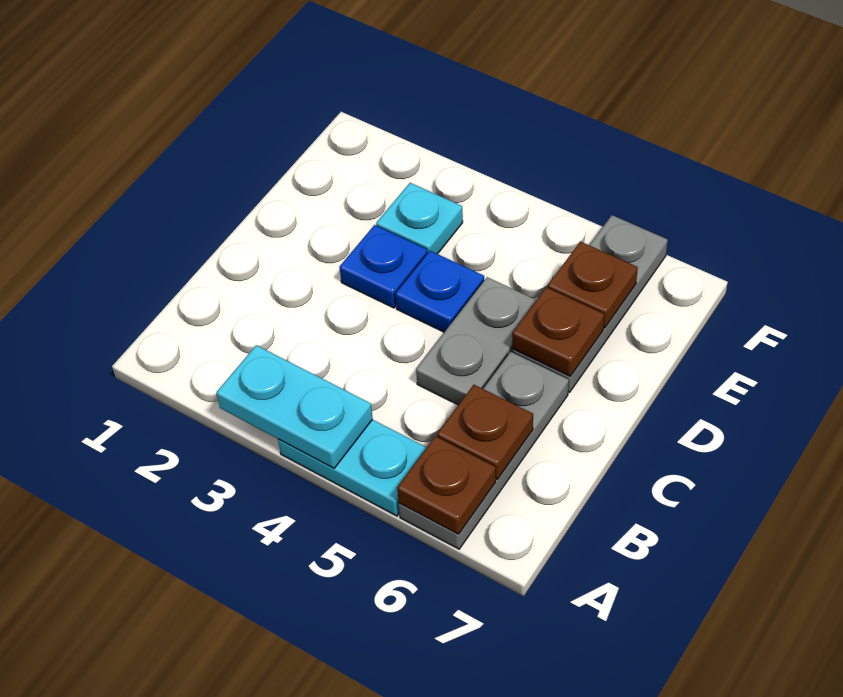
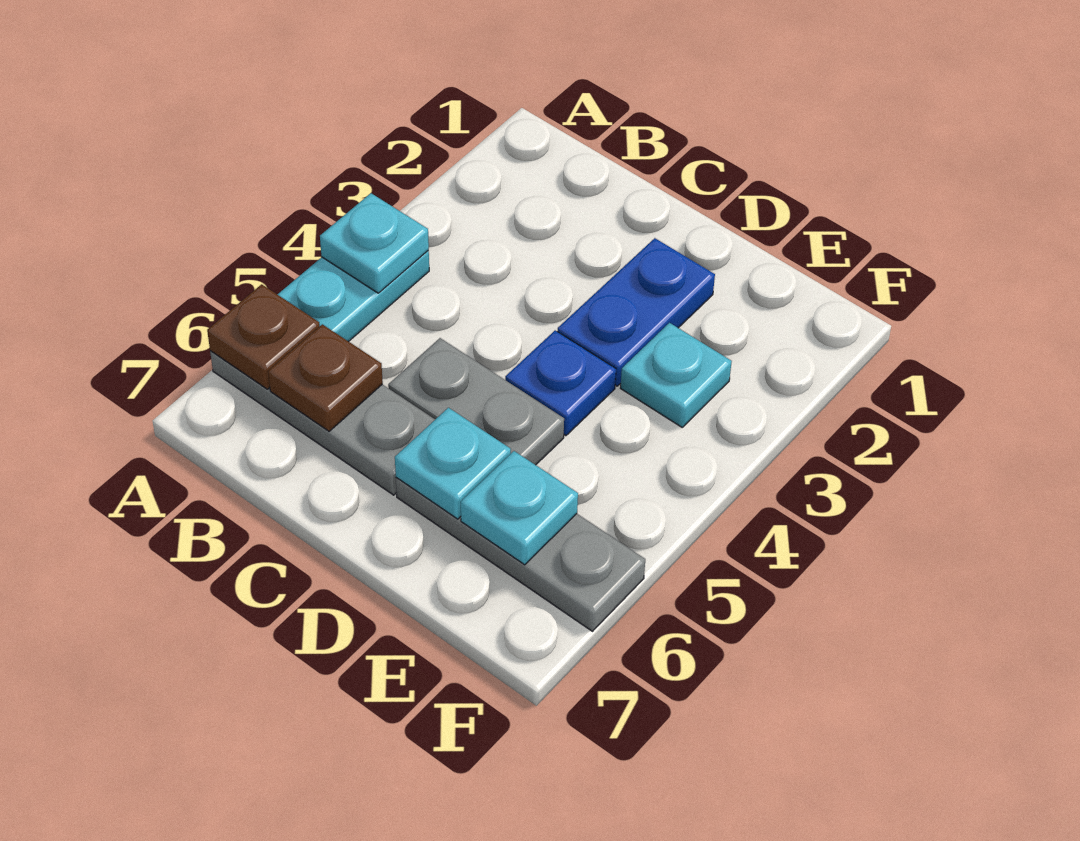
cyan 1x2 plate [216,345,373,468] -> cyan 1x1 plate [320,193,429,293]
blue 1x1 plate [340,225,428,308] -> blue 1x2 plate [557,238,715,386]
brown 1x1 plate [512,287,604,376] -> cyan 1x1 plate [395,408,511,519]
brown 1x1 plate [548,242,638,328] -> cyan 1x1 plate [461,451,578,565]

